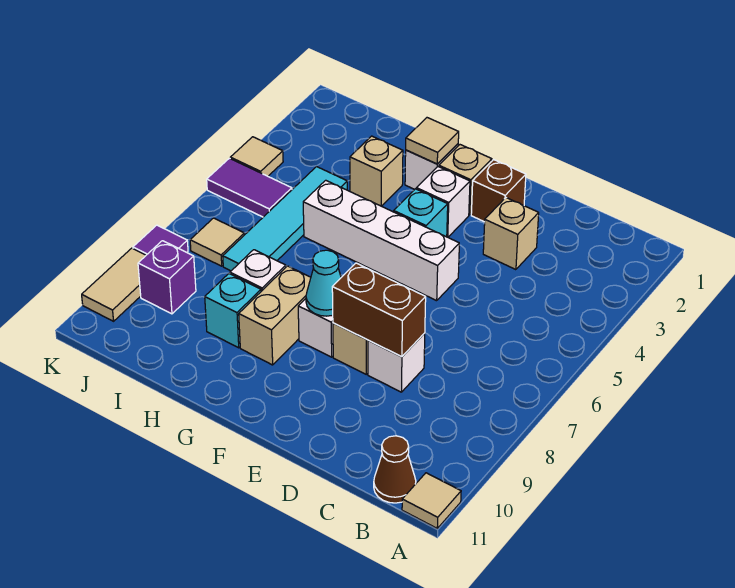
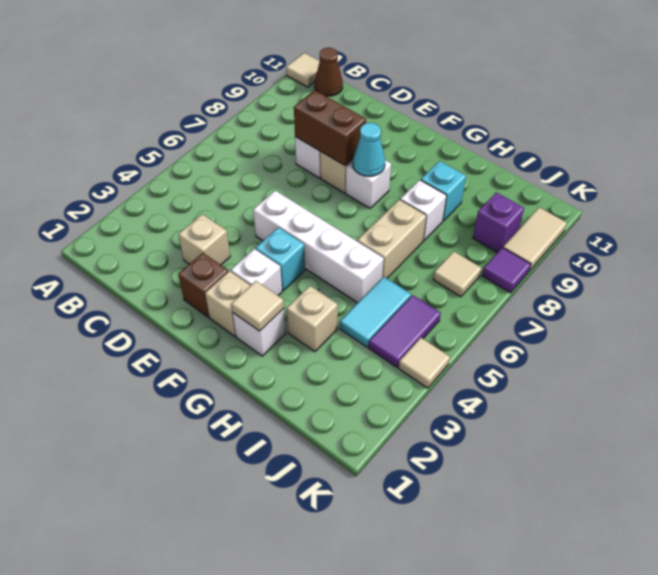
tan 1x2 brick [239,266,311,365] -> tan 1x2 brick moved to [357,200,426,278]
cyan 1x4 tile [223,167,347,271] -> cyan 1x2 tile [340,277,411,347]
purple 1x2 tile [207,158,292,217] -> purple 1x2 tile turned to [369,295,441,367]

